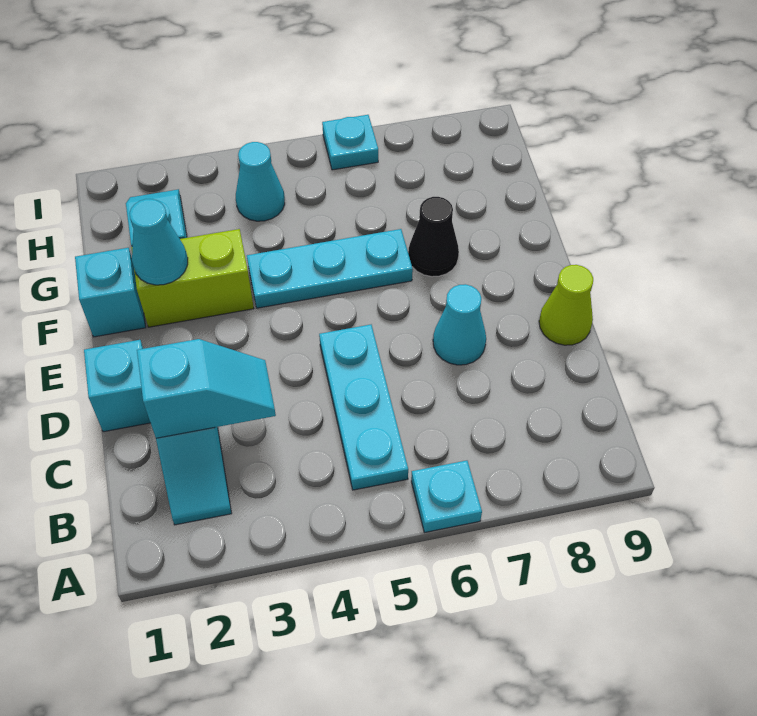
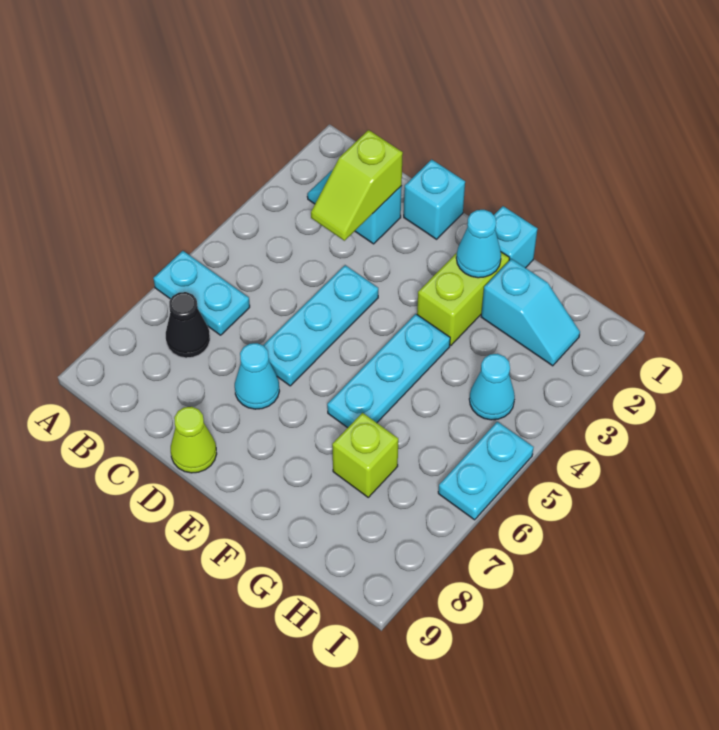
cyan 1x1 plate [411,461,482,532] -> cyan 1x2 plate [153,251,250,335]
cyan 1x3 plate [319,325,408,490] -> cyan 1x3 plate turned to [263,265,378,386]
cyan 1x2 slope [137,339,276,438] -> lime 1x2 slope [311,130,403,241]
black 1x1 cone [408,197,459,277] -> black 1x1 cone moved to [166,292,210,358]
none -> lime 1x1 brick [332,413,398,497]
cyan 1x1 plate [322,115,378,170] -> cyan 1x2 plate [438,422,534,520]

